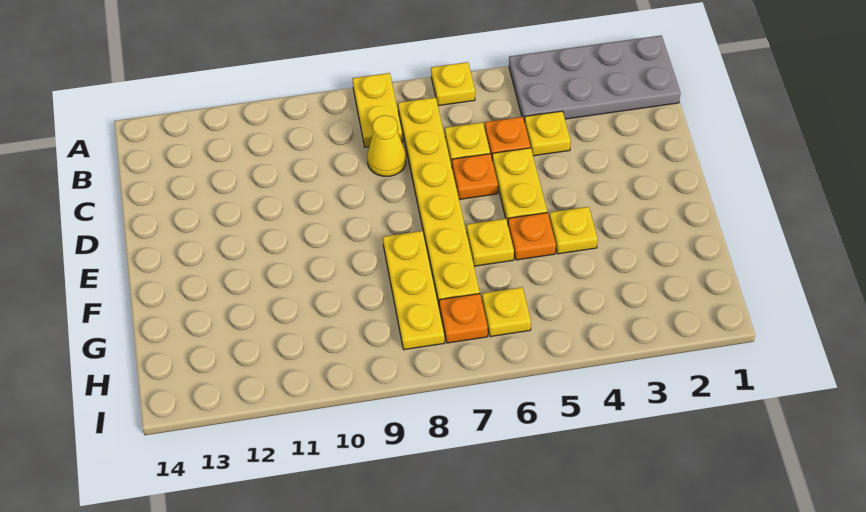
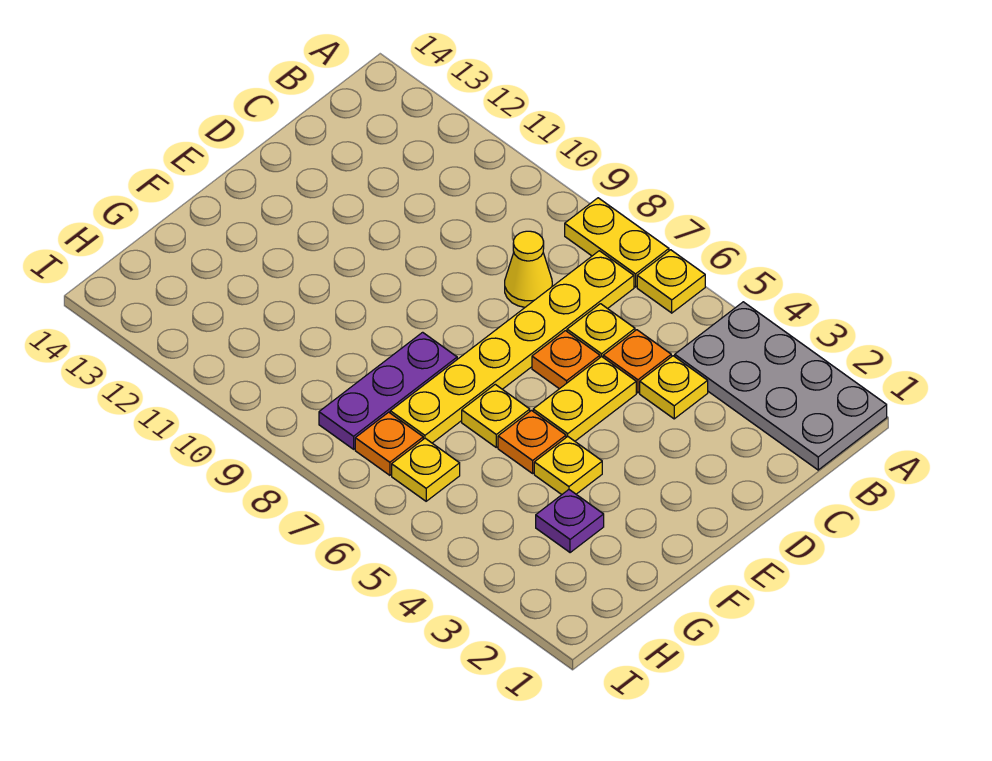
yellow 1x2 plate [352,73,403,147] -> yellow 1x2 plate turned to [565,198,669,287]
yellow 1x3 plate [383,231,445,350] -> purple 1x3 plate [319,332,457,449]
none -> purple 1x1 plate [536,490,604,553]

